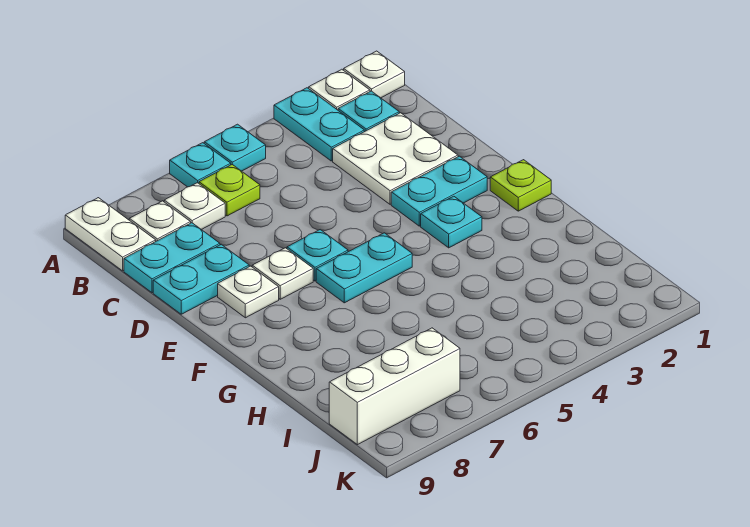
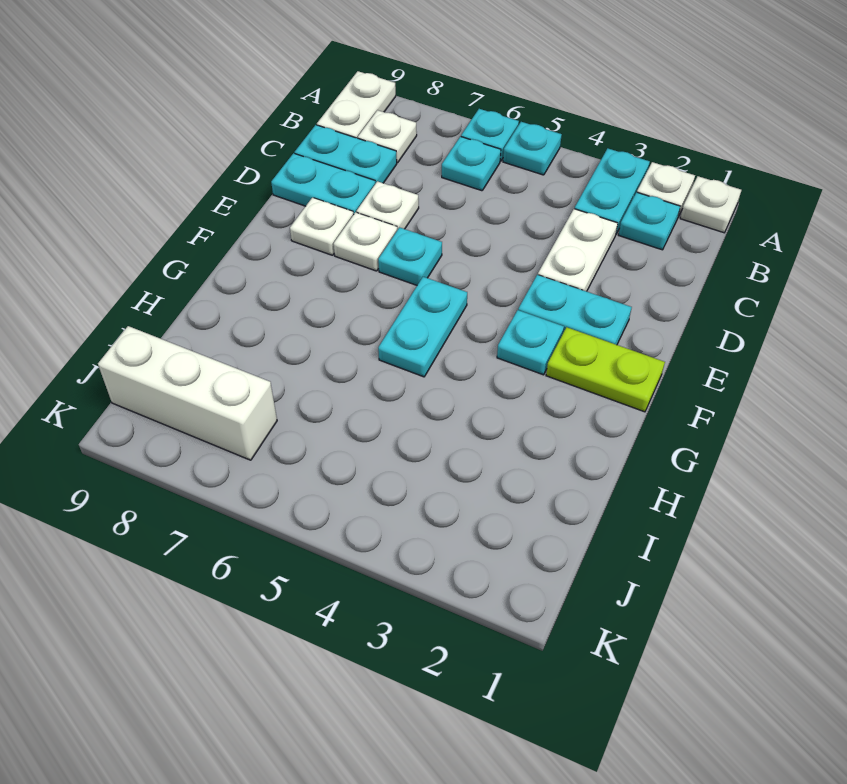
lime 1x1 plate [199,165,260,216] -> cyan 1x1 plate [442,137,501,191]
white 1x1 plate [164,183,225,230] -> white 1x1 plate moved to [357,181,419,230]
white 2x2 plate [333,113,458,204] -> white 1x2 plate [538,209,618,291]
lime 1x1 plate [490,160,551,211] -> lime 1x2 plate [546,327,665,412]
cyan 1x2 plate [316,233,412,303] -> cyan 1x2 plate turned to [378,277,467,377]

